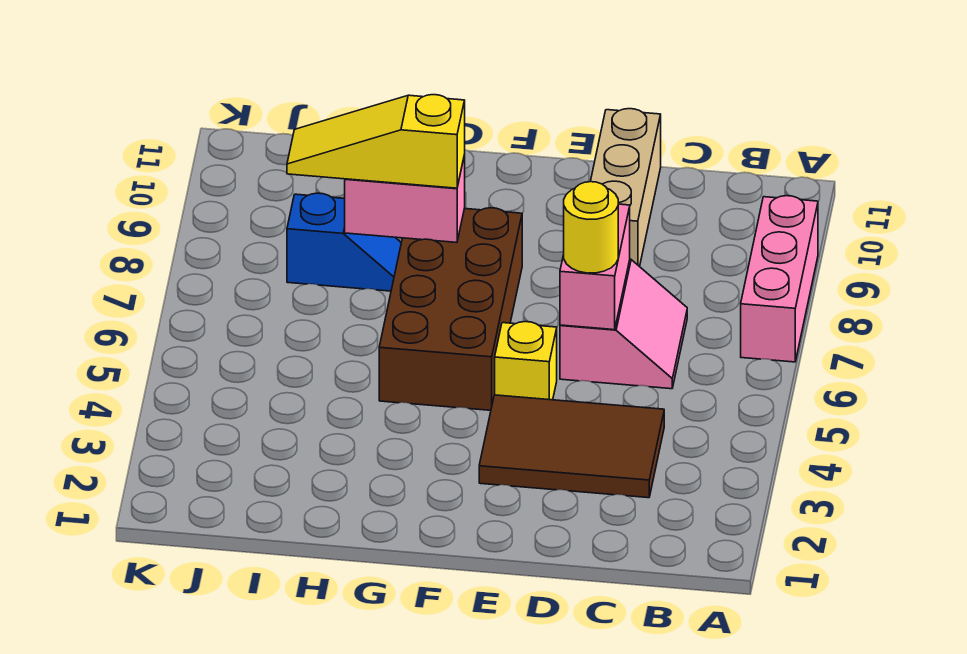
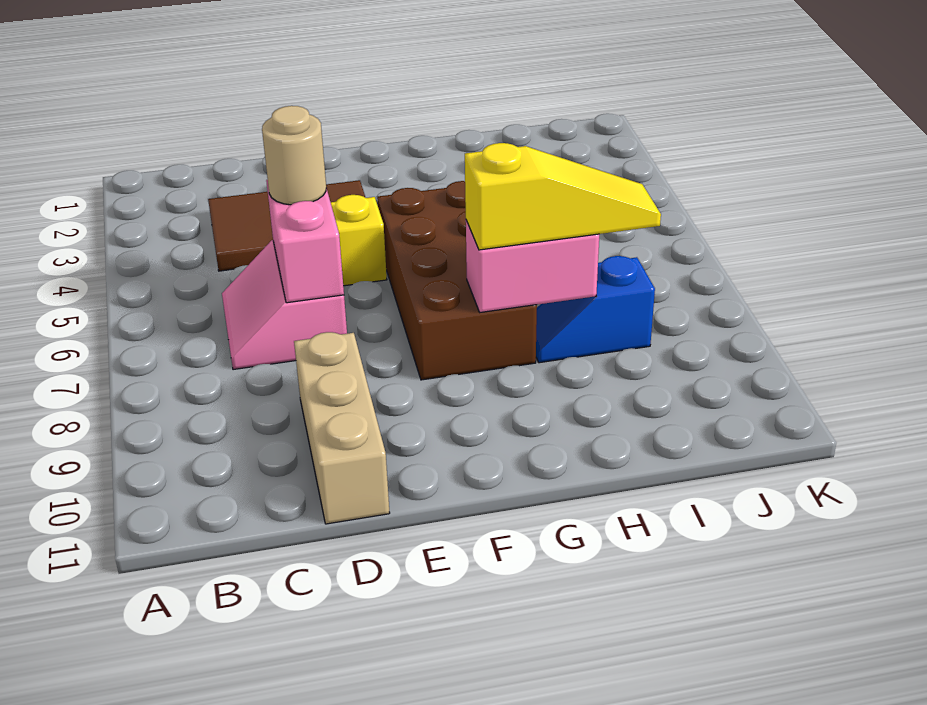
pink 1x3 brick [741,196,818,362] -> none
yellow 1x1 round brick [564,182,618,273] -> tan 1x1 round brick [262,106,326,205]

